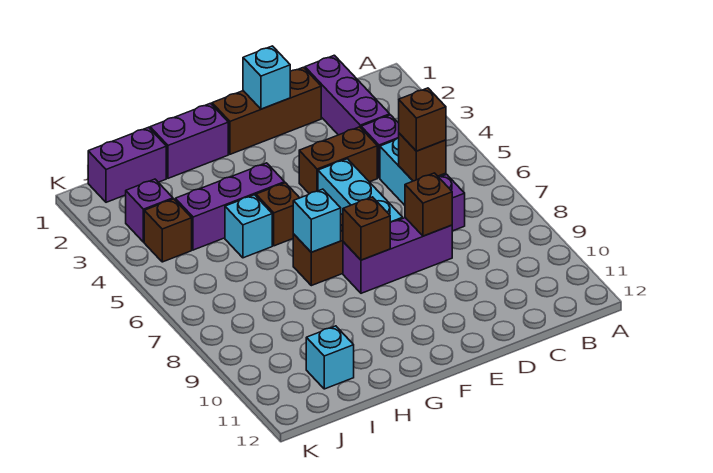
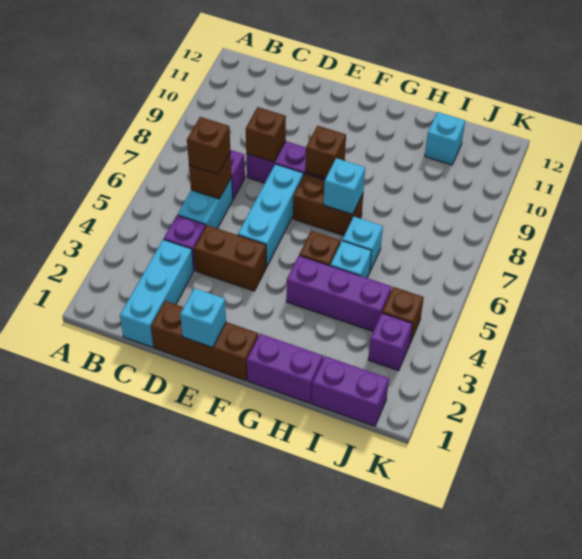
purple 1x3 brick [305,55,390,135] -> cyan 1x3 brick [120,240,194,347]
none -> cyan 1x1 brick [342,217,383,271]

